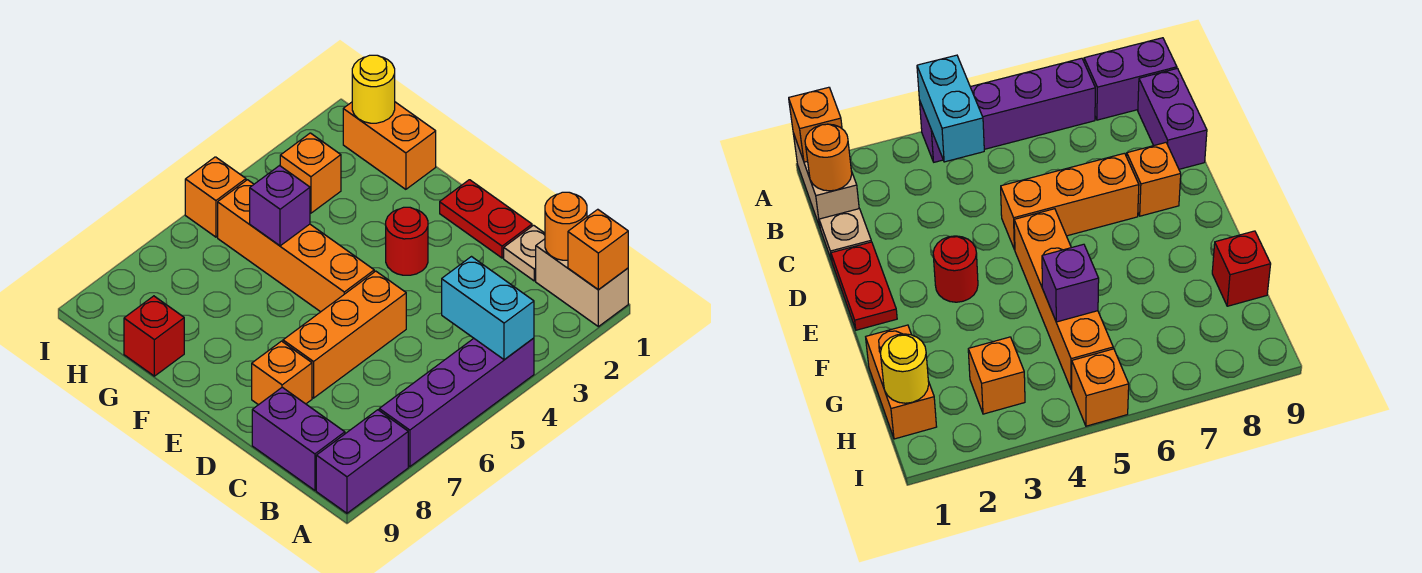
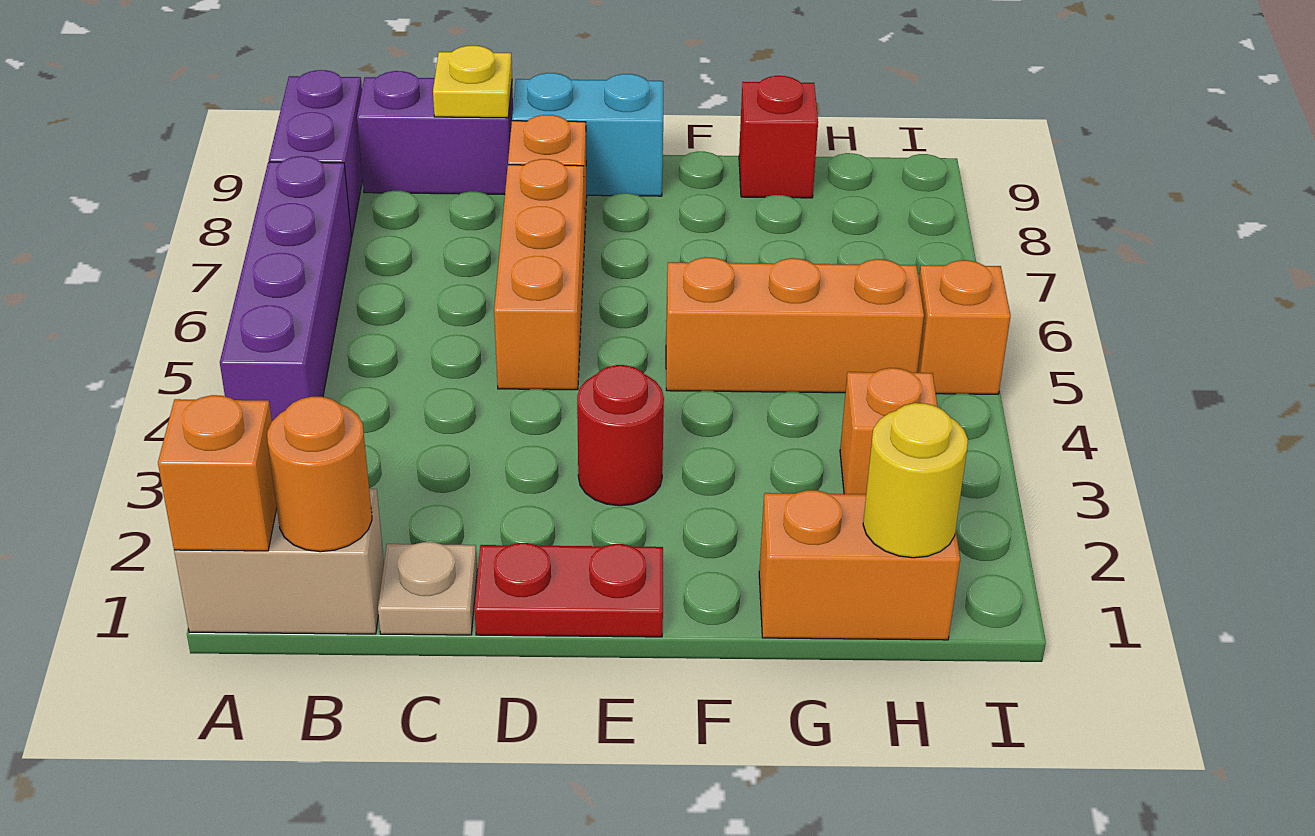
cyan 1x2 brick [442,257,534,360] -> cyan 1x2 brick moved to [512,73,663,196]
none -> yellow 1x1 plate [433,46,512,118]
orange 1x4 brick [218,180,374,312] -> orange 1x3 brick [666,257,924,393]
purple 1x1 brick [250,166,310,246] -> none

